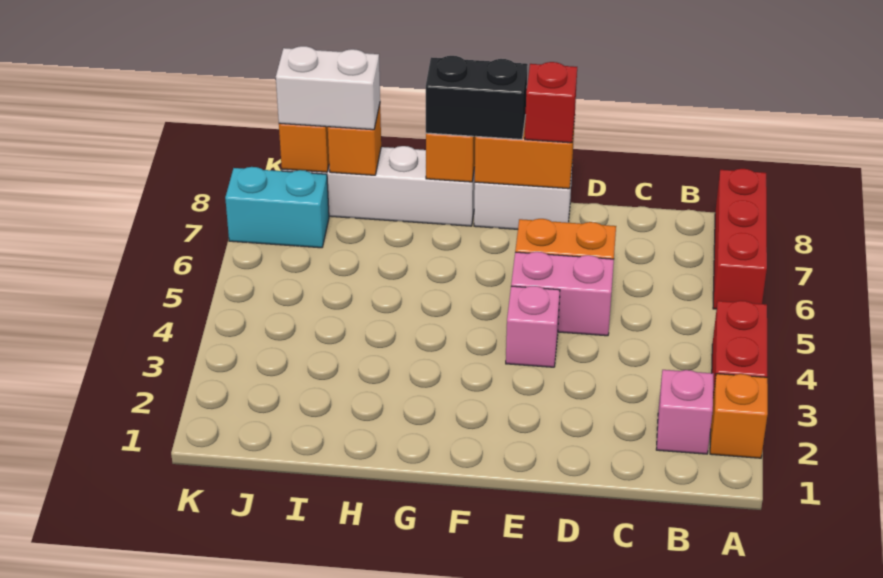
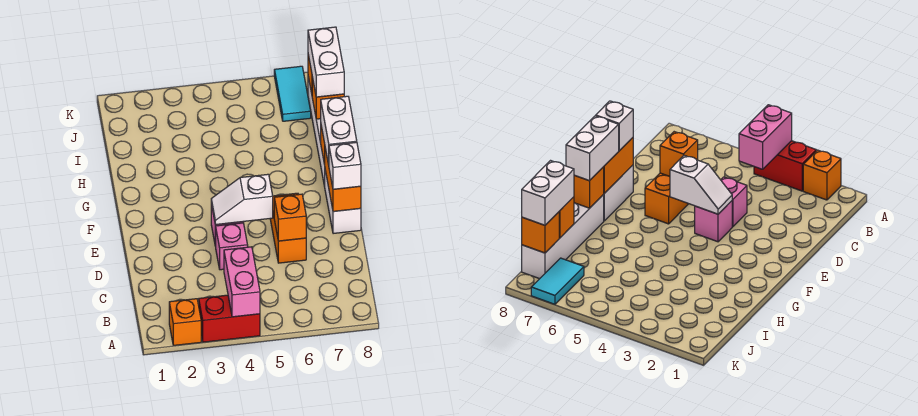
red 1x3 brick [713,169,767,309] -> none
pink 1x1 brick [656,370,713,454] -> pink 1x1 brick moved to [216,223,248,270]
pink 1x2 brick [511,252,614,336] -> pink 1x2 brick moved to [224,247,260,317]
none -> orange 1x1 brick [274,194,306,241]
none -> white 1x2 slope [211,174,273,225]
red 1x1 brick [525,62,577,143] -> white 1x1 brick [329,142,361,189]
black 1x2 brick [426,56,528,139] -> white 1x2 brick [321,96,357,165]
cyan 1x2 brick [225,167,329,248] -> cyan 1x2 tile [274,66,311,121]

